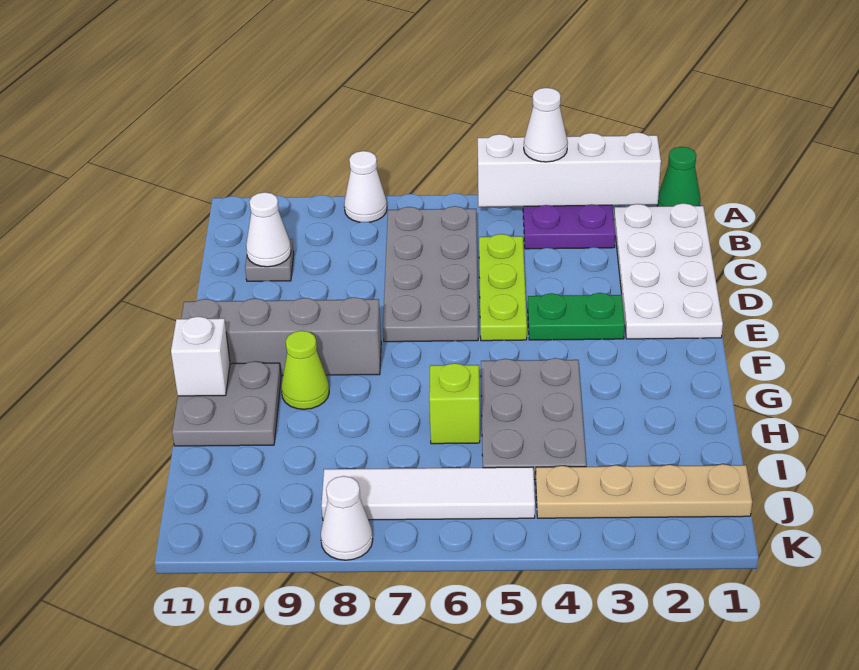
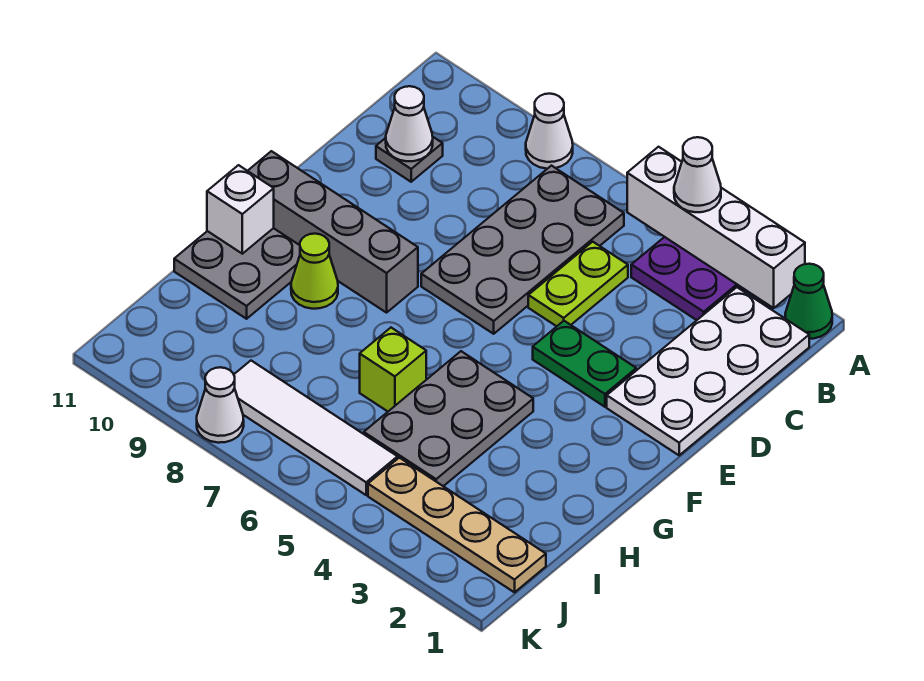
lime 1x3 plate [479,234,527,341] -> lime 1x2 plate [528,242,628,326]

